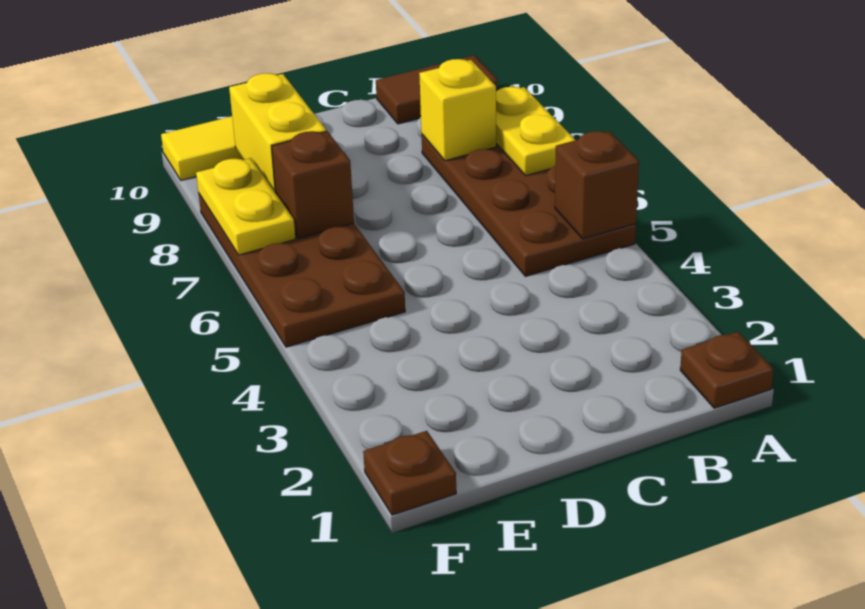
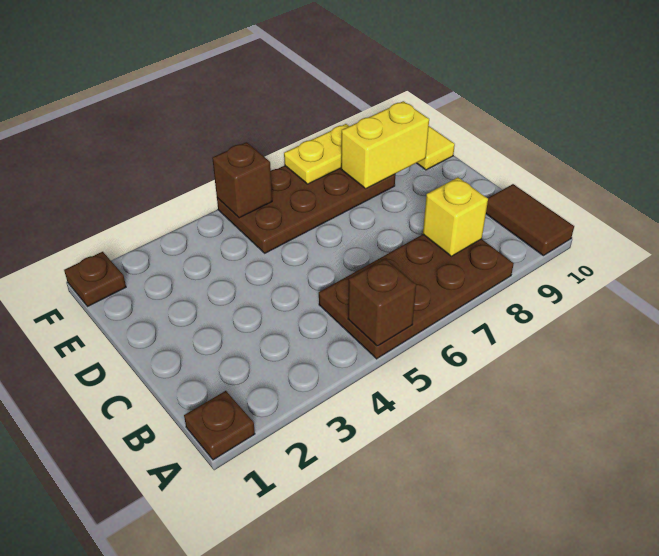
yellow 1x2 plate [496,87,575,176] -> none
brown 1x1 brick [272,131,354,238] -> brown 1x1 brick moved to [212,142,272,218]

